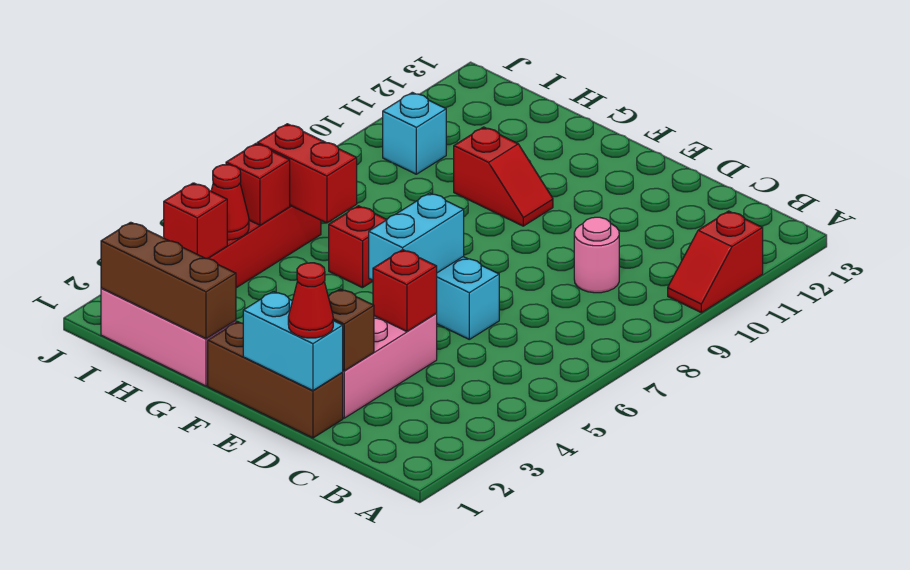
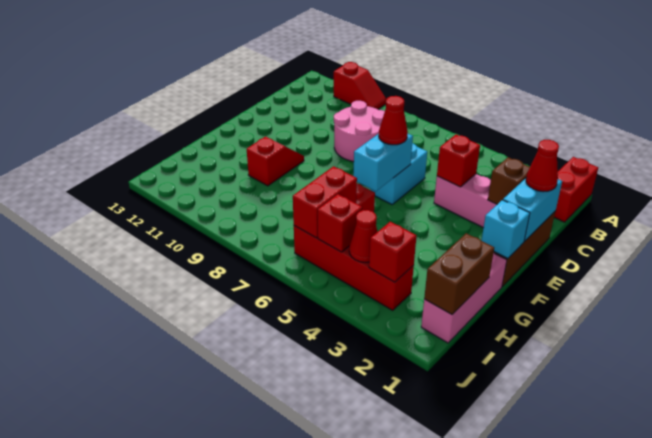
none -> red 1x2 brick [554,157,598,222]
pink 1x1 round brick [574,217,619,293] -> pink 2x2 round brick [334,101,385,162]
cyan 1x2 brick [369,193,464,280] -> cyan 1x2 brick turned to [353,134,413,191]
none -> red 1x1 cone [379,96,408,145]
brown 1x3 brick [101,222,236,339] -> brown 1x2 brick [424,233,494,314]
cyan 1x1 brick [383,92,446,174] -> cyan 1x1 brick moved to [482,200,530,259]

